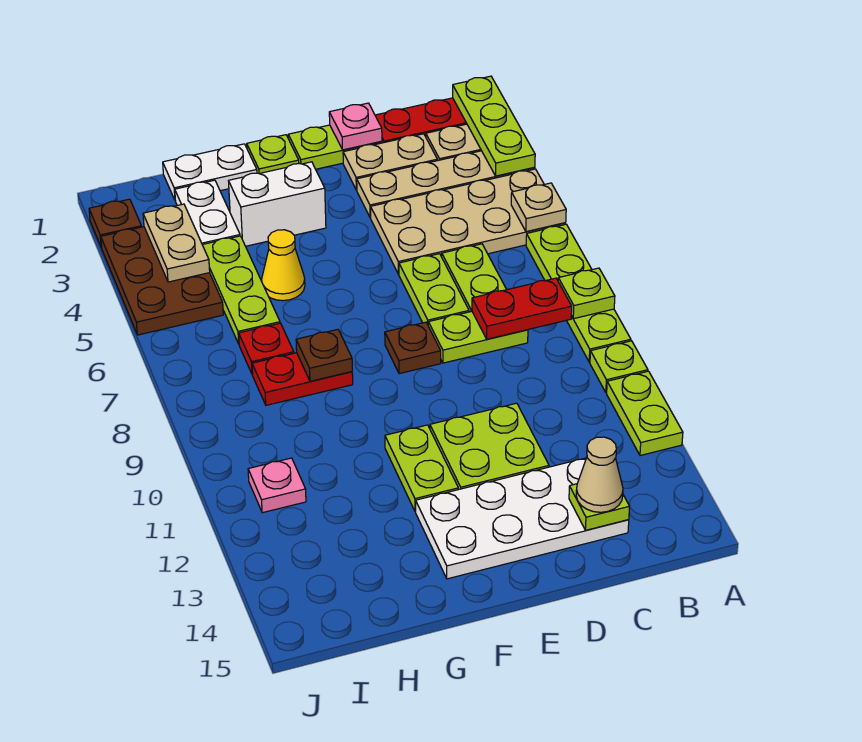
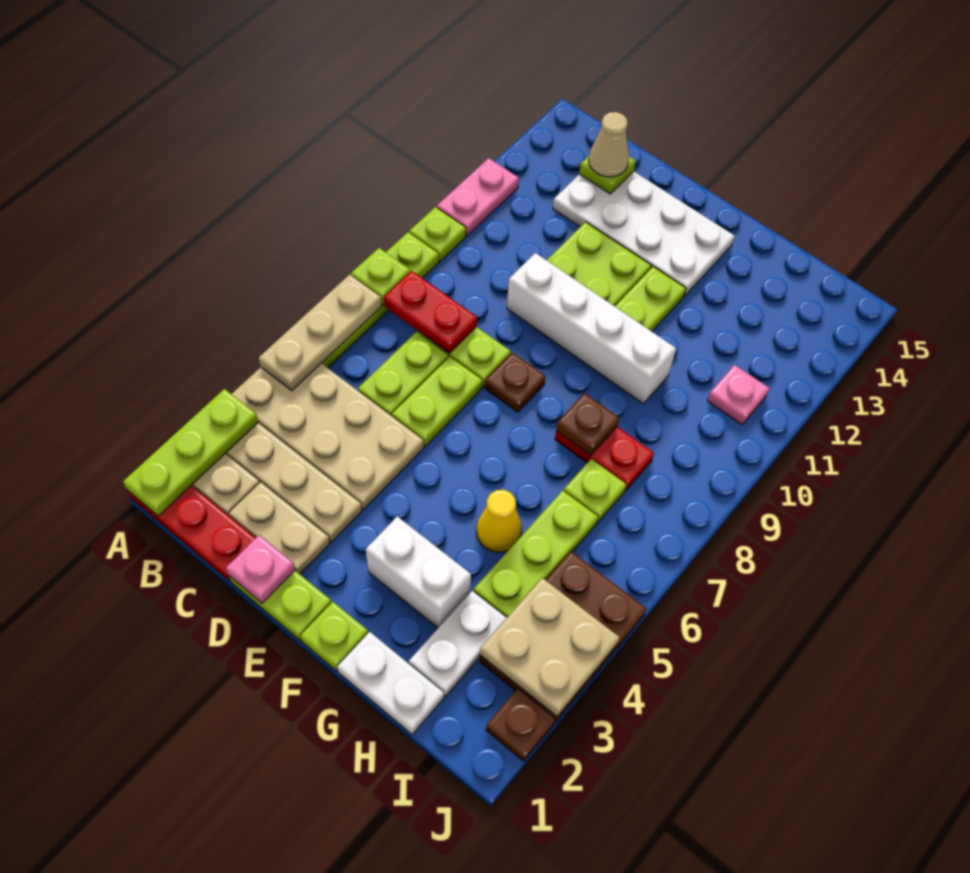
tan 1x1 plate [511,183,566,232] -> tan 1x3 plate [259,274,382,391]
lime 1x2 plate [607,371,683,456] -> pink 1x2 plate [437,158,519,236]
none -> white 1x4 brick [507,253,676,404]
red 1x1 plate [239,323,294,375] -> lime 1x1 plate [564,459,626,523]
tan 1x2 plate [143,204,210,282] -> tan 2x2 plate [480,578,619,716]

